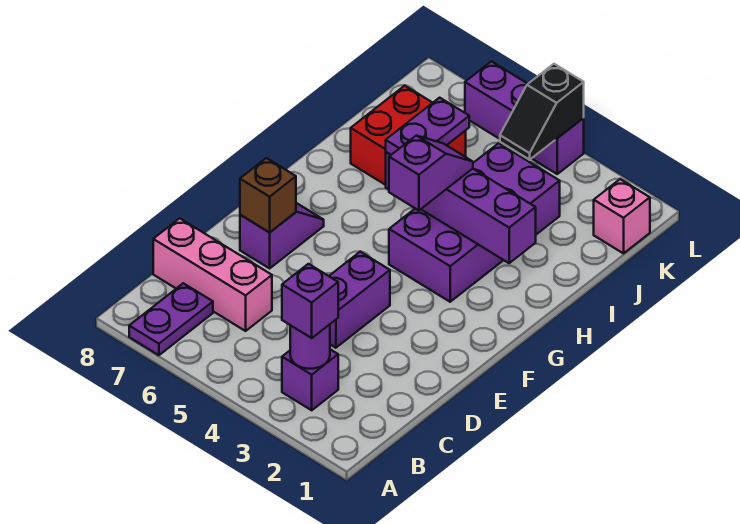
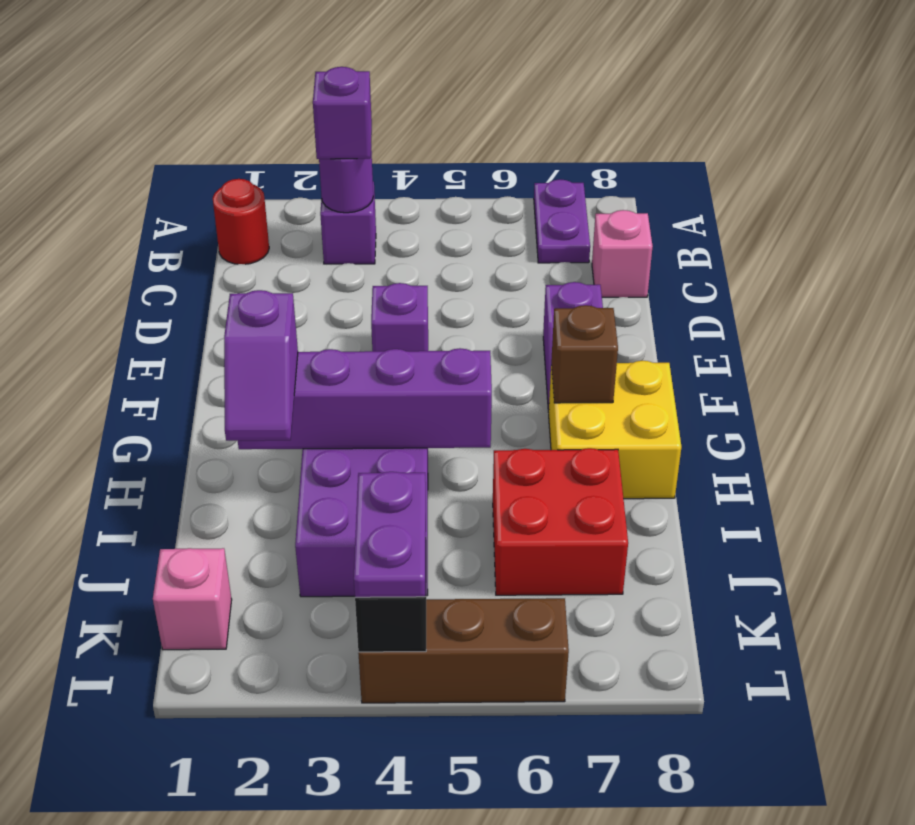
none -> red 1x1 round brick [213,179,269,264]
pink 1x3 brick [153,218,272,331] -> pink 1x1 brick [592,210,653,297]
purple 1x2 brick [329,252,390,348] -> purple 1x1 brick [371,283,428,351]
brown 1x1 brick [240,158,296,232] -> brown 1x1 brick moved to [551,305,618,403]
purple 1x2 slope [389,136,473,210] -> purple 1x2 slope moved to [224,290,298,441]
none -> yellow 2x2 brick [548,361,681,499]
purple 1x2 plate [386,98,469,155] -> purple 1x2 plate moved to [354,472,426,597]
purple 1x3 brick [465,61,584,174] -> brown 1x3 brick [358,598,569,703]

